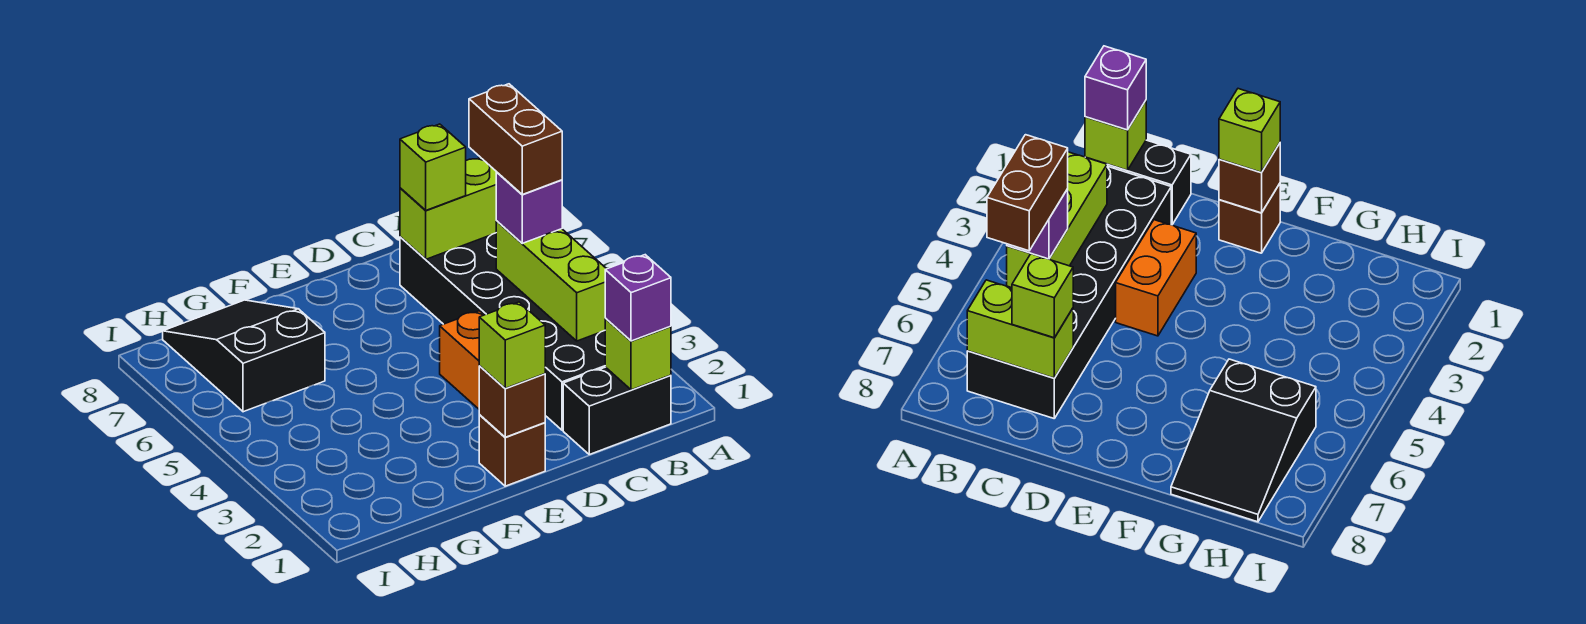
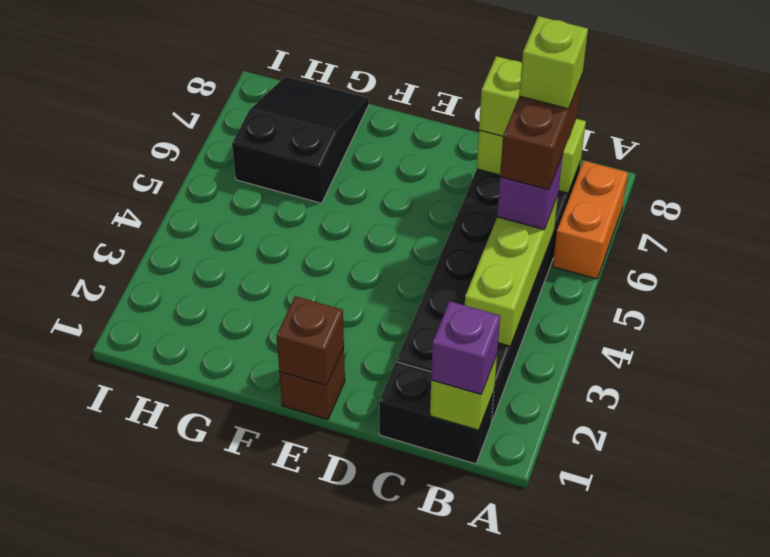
orange 1x2 brick [440,311,484,409] -> orange 1x2 brick moved to [553,161,628,279]
lime 1x1 brick [479,302,545,388] -> lime 1x1 brick moved to [519,16,588,109]

